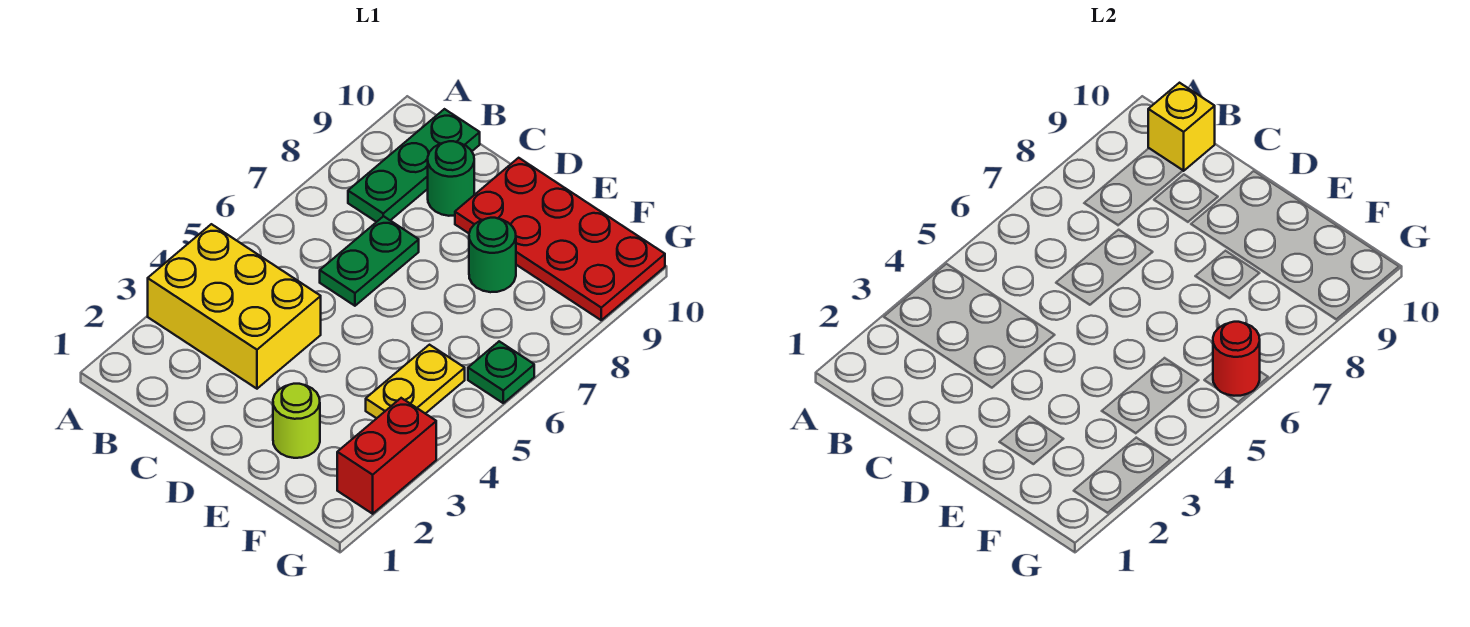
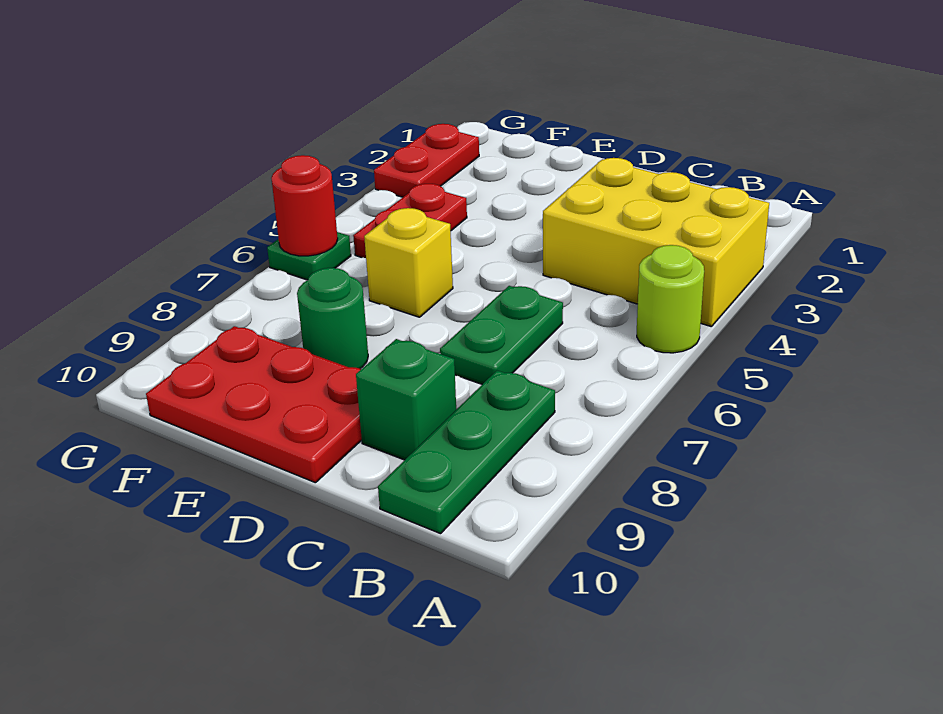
yellow 1x1 brick [1148,83,1215,171] -> yellow 1x1 brick moved to [364,208,453,317]
green 1x1 round brick [428,141,474,216] -> green 1x1 brick [356,339,456,460]
red 2x4 plate [455,158,665,320] -> red 2x3 plate [146,326,362,483]
lime 1x1 round brick [273,384,320,458] -> lime 1x1 round brick moved to [637,245,704,353]
yellow 1x2 plate [366,345,465,418] -> red 1x2 plate [353,184,467,258]
red 1x2 brick [337,398,436,514] -> red 1x2 plate [374,124,479,197]

